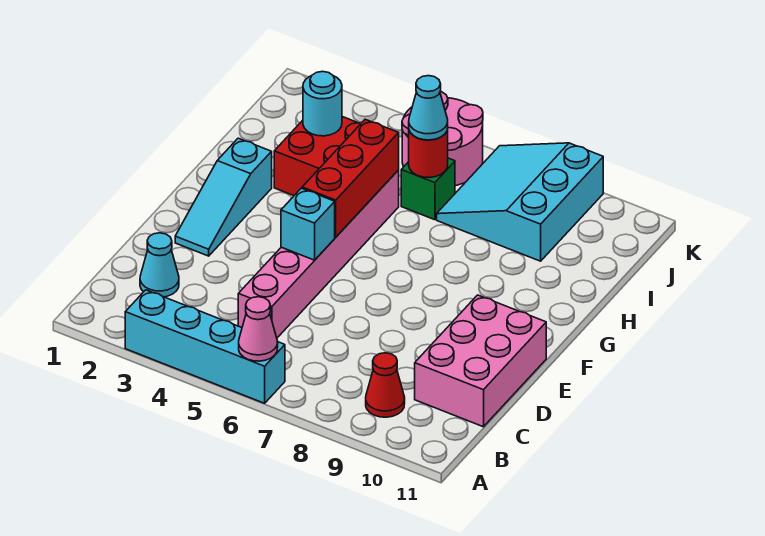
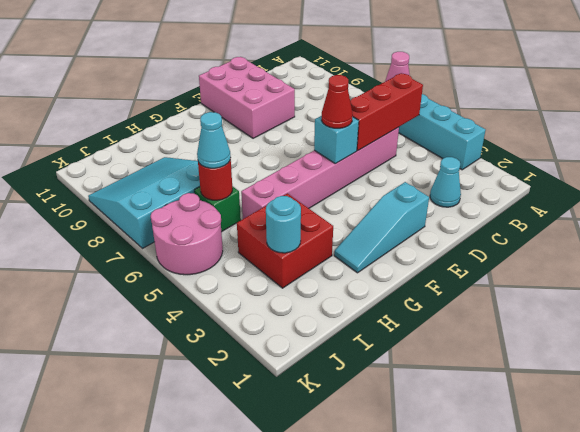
red 1x1 cone [366,353,405,417] -> red 1x1 cone moved to [322,75,353,128]
pink 2x3 brick [415,295,546,427] -> pink 2x3 brick turned to [199,57,295,138]
cyan 1x3 slope [175,138,272,256] -> cyan 1x3 slope turned to [334,182,429,273]
red 1x3 brick [302,119,399,237] -> red 1x3 brick moved to [350,73,423,150]
cyan 3x3 slope [437,143,603,261] -> cyan 3x3 slope turned to [88,157,200,248]

